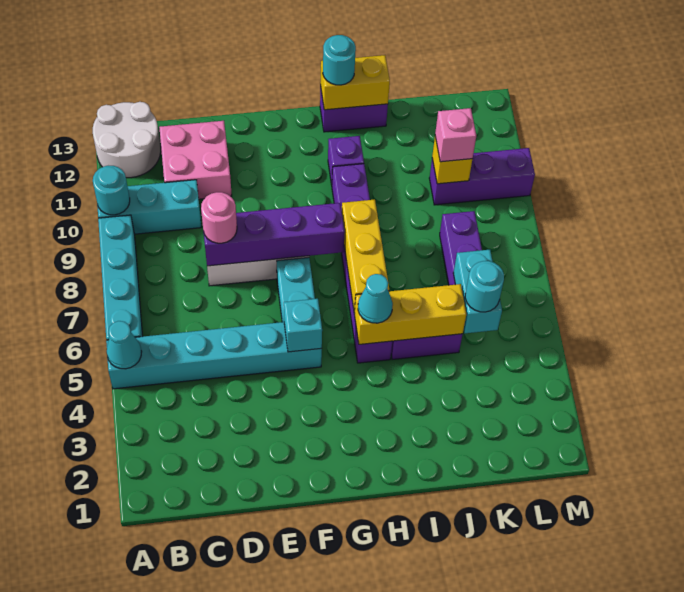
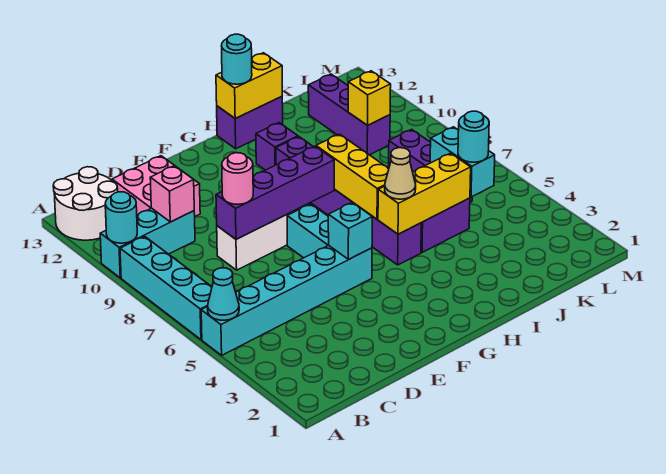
cyan 1x1 cone [358,274,393,323] -> tan 1x1 cone [385,148,416,199]
purple 1x3 brick [429,148,535,205] -> purple 1x3 brick turned to [308,74,390,155]
pink 1x1 brick [435,108,476,162] -> pink 1x1 brick moved to [150,166,194,222]

